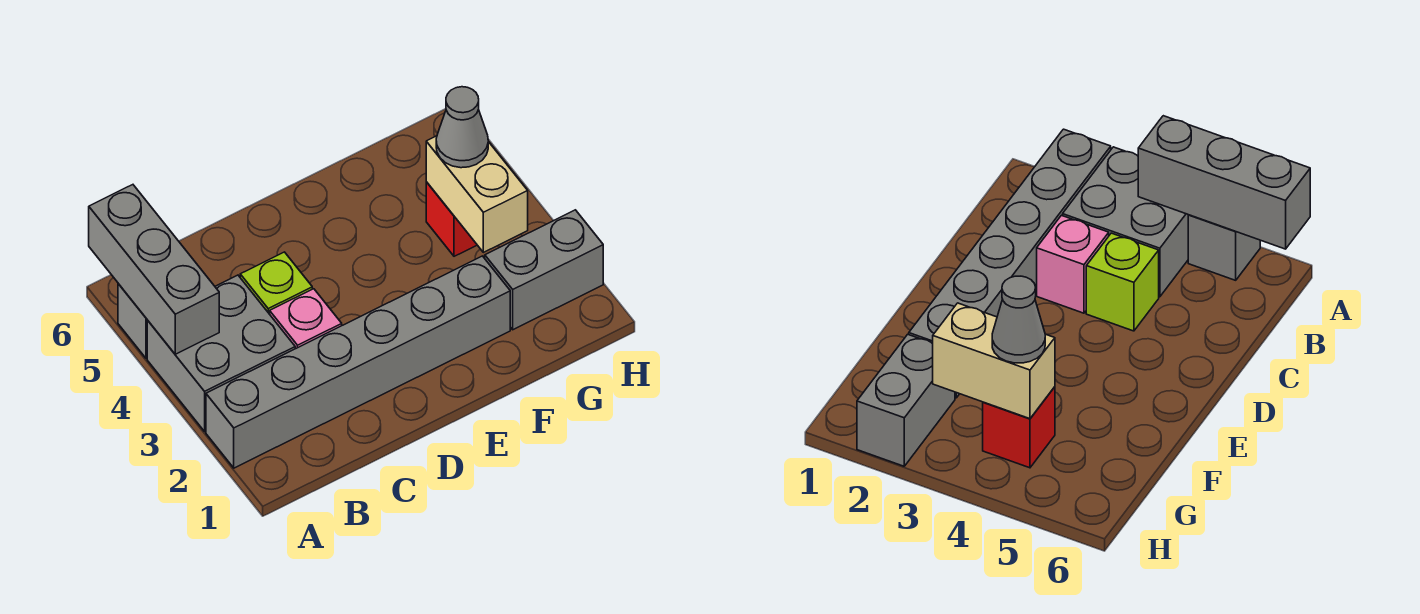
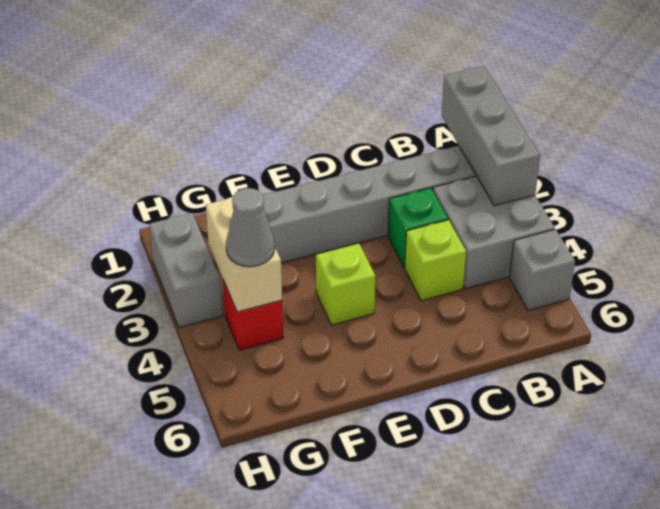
grey 1x3 brick [89,185,219,354] -> grey 1x3 brick moved to [442,66,540,206]
pink 1x1 brick [270,289,342,349] -> green 1x1 brick [388,188,448,267]
none -> lime 1x1 brick [316,243,375,325]
grey 1x2 brick [485,210,603,330] -> grey 1x2 brick turned to [149,213,223,327]

